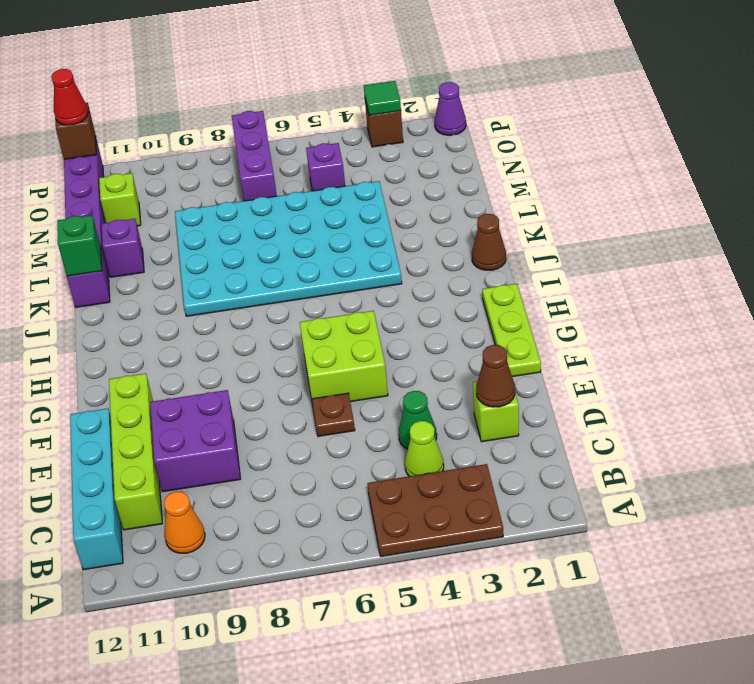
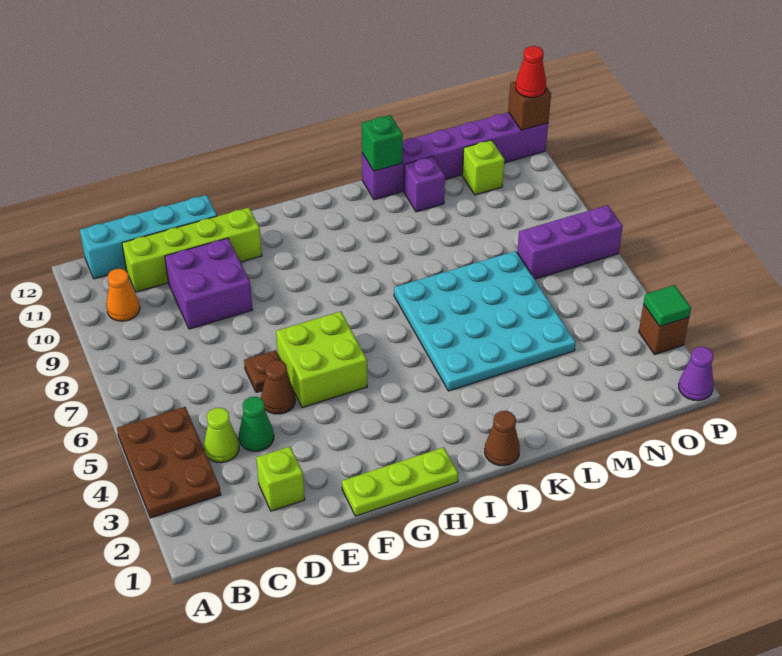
brown 1x1 cone [476,345,515,407] -> brown 1x1 cone moved to [261,360,296,414]
cyan 4x6 plate [175,181,402,316] -> cyan 4x4 plate [394,251,576,391]
purple 1x1 brick [306,143,345,191] -> none

